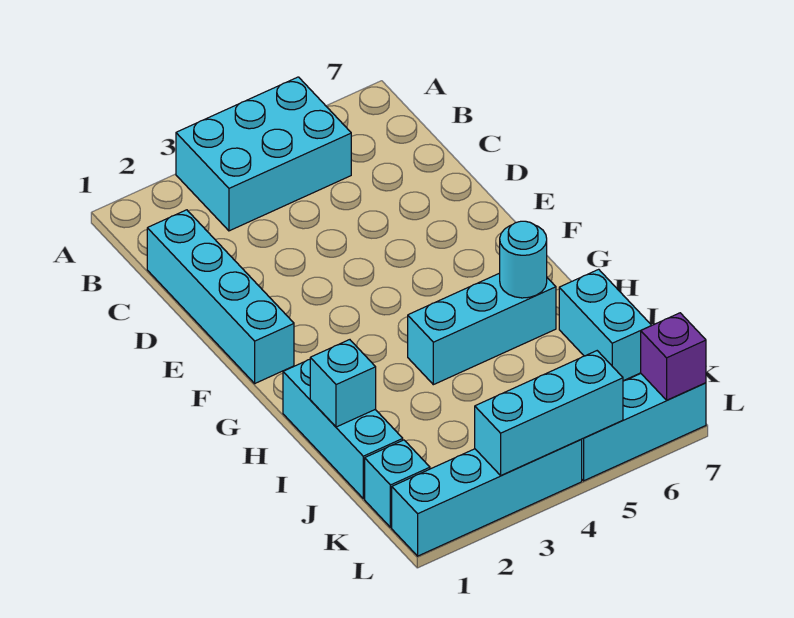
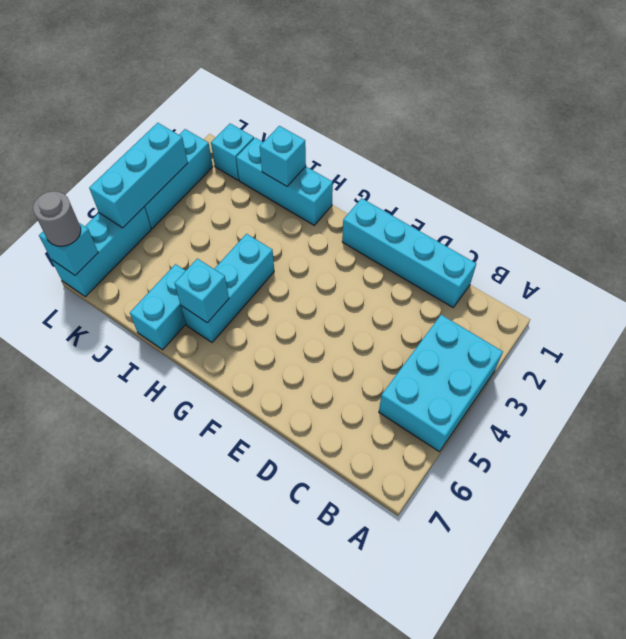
cyan 1x1 round brick [500,221,547,298] -> cyan 1x1 brick [175,259,229,323]
cyan 1x2 brick [559,269,652,381] -> cyan 1x2 brick turned to [130,264,186,350]
cyan 1x4 brick [392,440,582,556] -> cyan 1x3 brick [144,129,213,228]
purple 1x1 brick [641,313,706,400] -> cyan 1x1 brick [39,223,98,275]
none -> grey 1x1 round brick [33,191,81,246]

